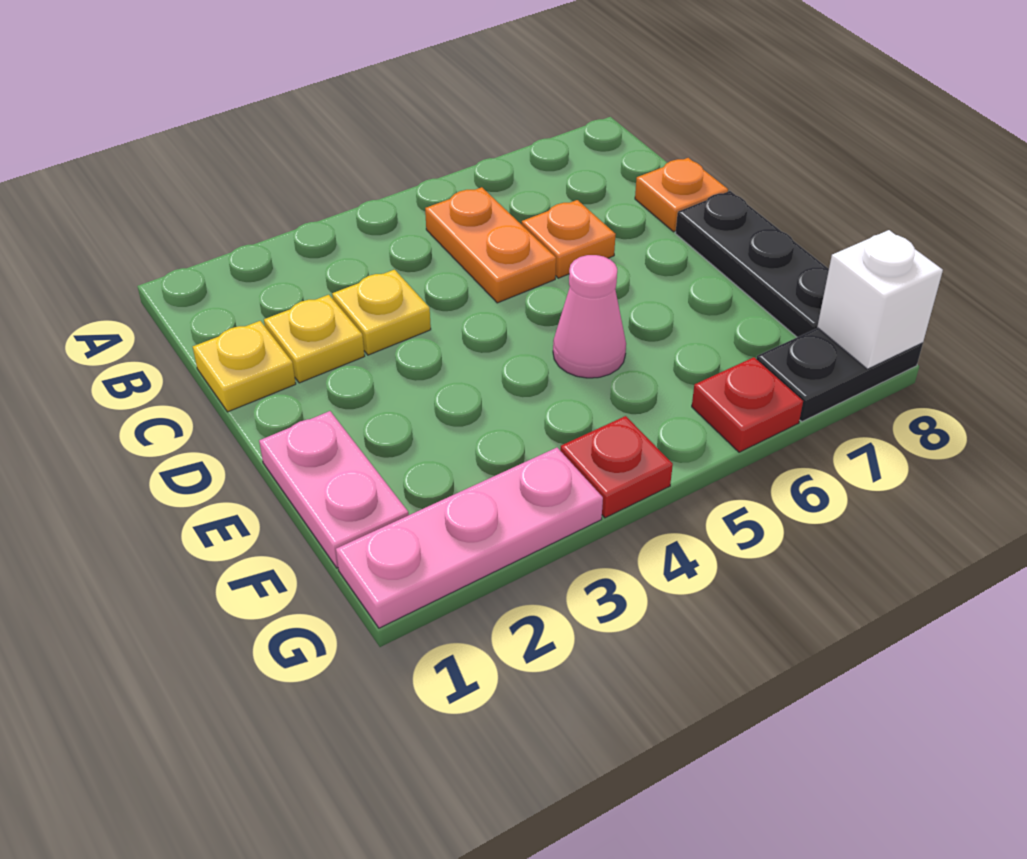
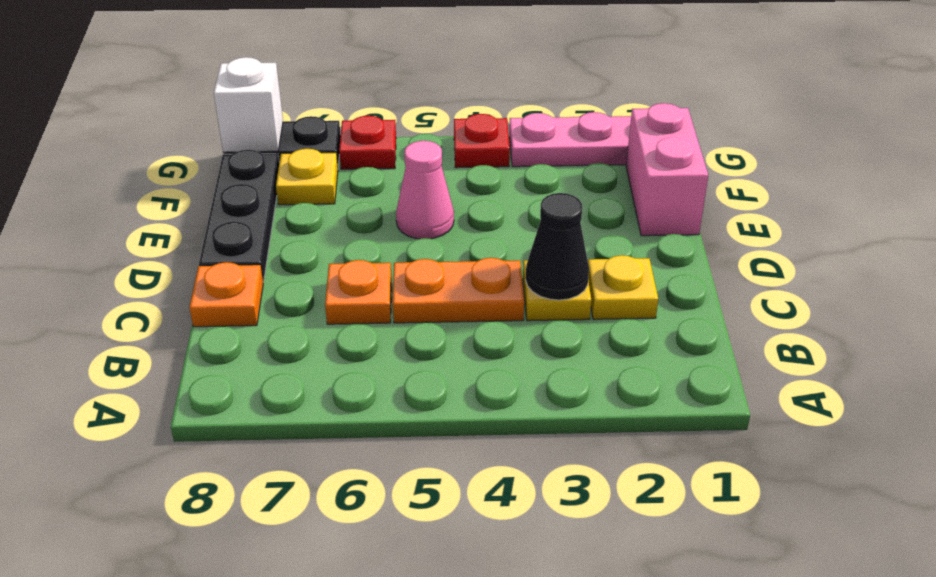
orange 1x2 plate [425,187,556,303] -> orange 1x2 plate turned to [393,258,524,323]
yellow 1x1 plate [193,321,296,412] -> yellow 1x1 plate moved to [276,149,338,205]
none -> black 1x1 cone [526,193,589,300]
pink 1x2 plate [259,411,409,568] -> pink 1x2 brick [626,103,708,236]

